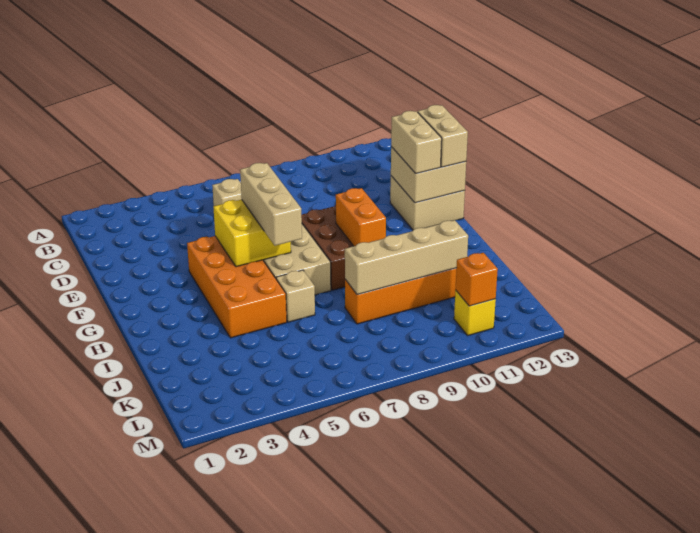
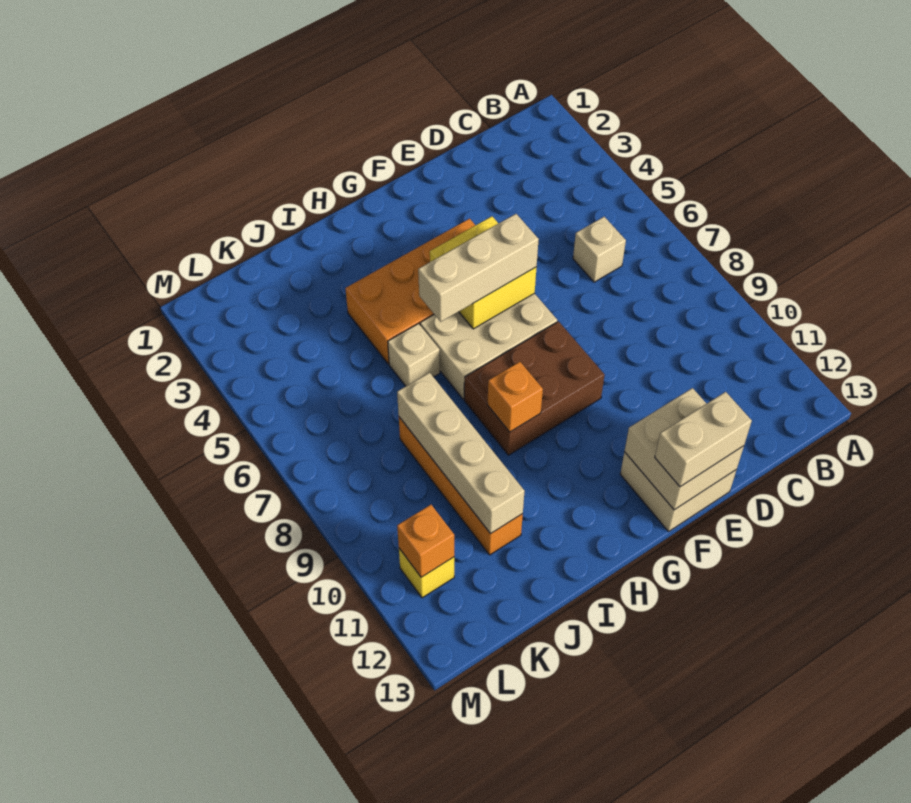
tan 1x2 brick [391,111,442,174] -> none
orange 1x2 brick [336,188,386,246] -> orange 1x1 brick [487,362,543,432]

